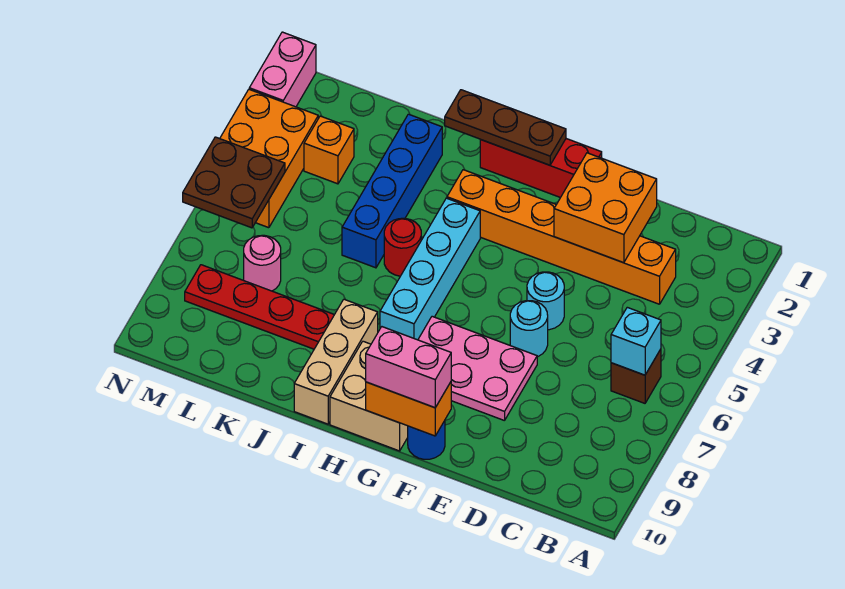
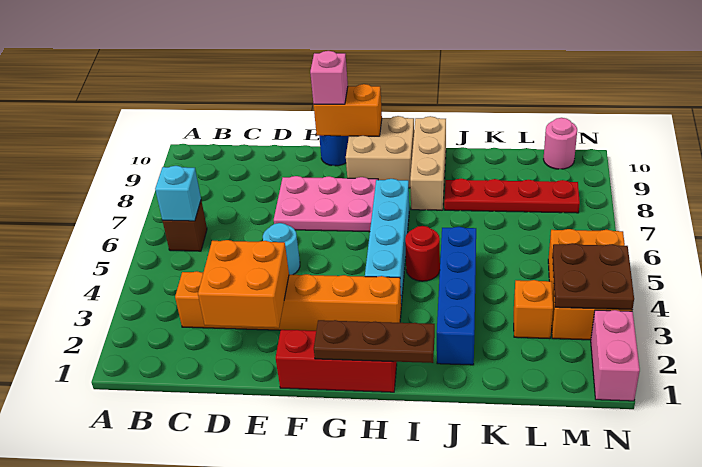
cyan 1x1 round brick [510,301,548,357] -> none
pink 1x2 brick [366,327,451,408] -> pink 1x1 brick [310,51,348,104]
pink 1x1 round brick [244,235,281,291] -> pink 1x1 round brick moved to [544,118,577,169]
brown 2x2 plate [183,137,285,228] -> brown 2x2 plate moved to [552,243,634,310]

